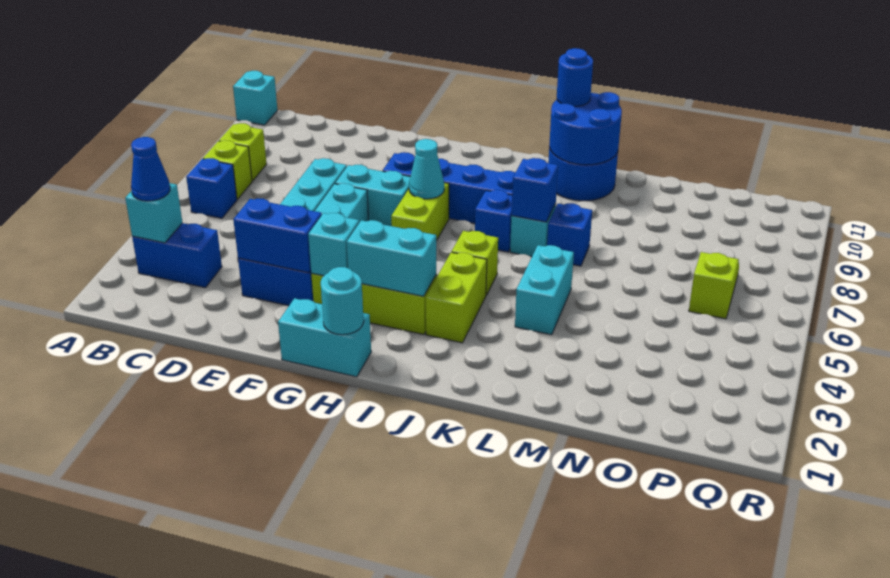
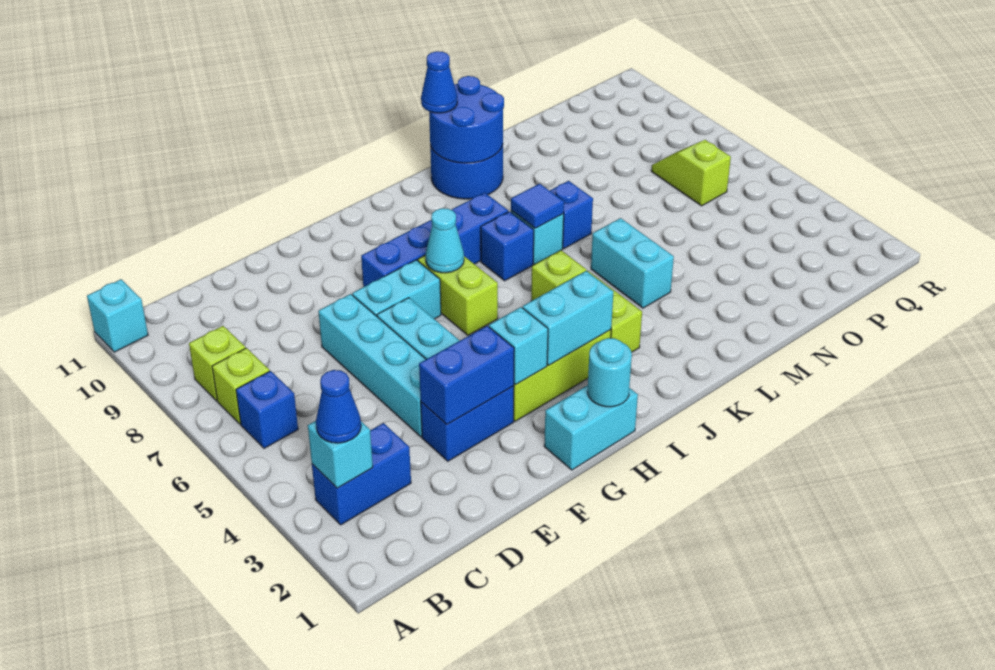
blue 1x1 brick [512,158,558,222] -> blue 1x1 tile [511,184,564,228]
blue 1x1 round brick [557,48,593,107] -> blue 1x1 cone [421,51,457,113]

